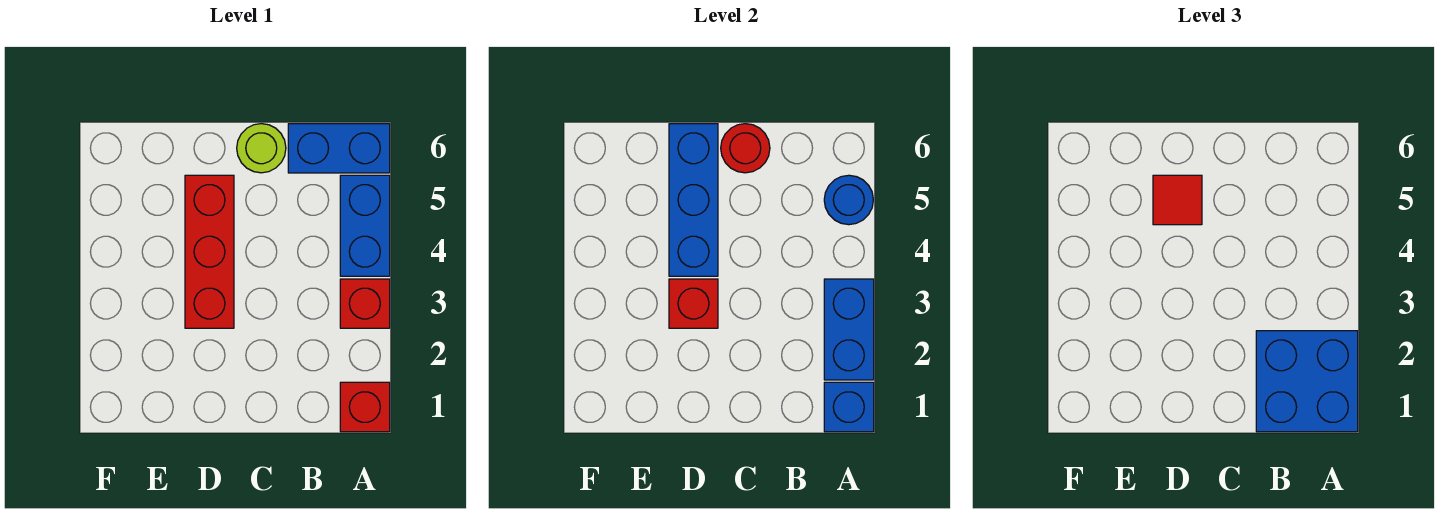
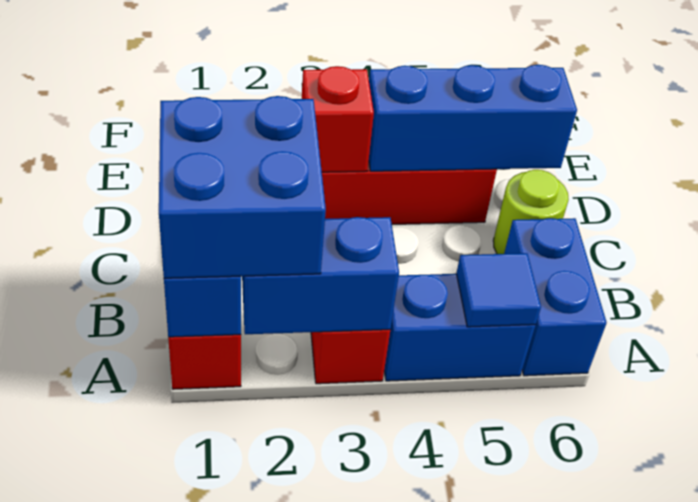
blue 1x1 round brick [824,175,873,225] -> blue 1x1 tile [456,253,541,327]
red 1x1 round brick [721,124,770,173] -> none
red 1x1 tile [1153,175,1202,225] -> none

